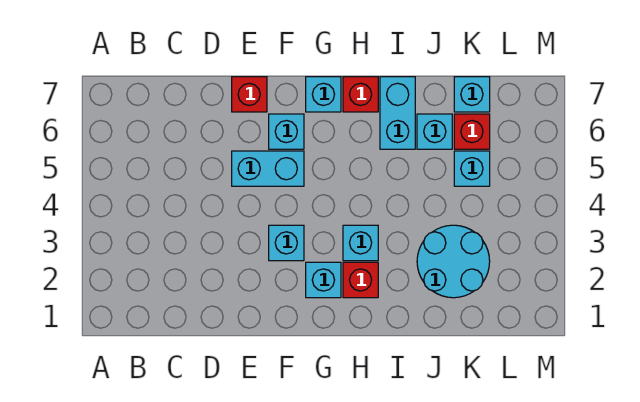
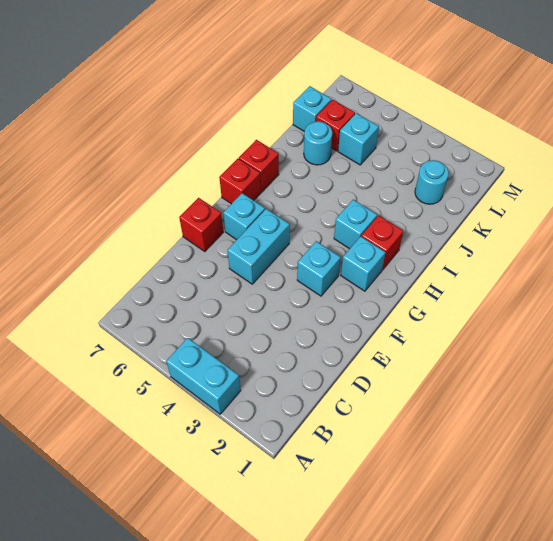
cyan 1x1 brick [306,77,341,112] -> red 1x1 brick [219,159,261,204]
cyan 1x2 brick [380,77,415,149] -> cyan 1x2 brick moved to [166,338,241,414]
cyan 2x2 round brick [417,225,490,298] -> cyan 1x1 round brick [415,160,449,204]
cyan 1x1 brick [417,114,452,149] -> cyan 1x1 round brick [304,122,332,165]

